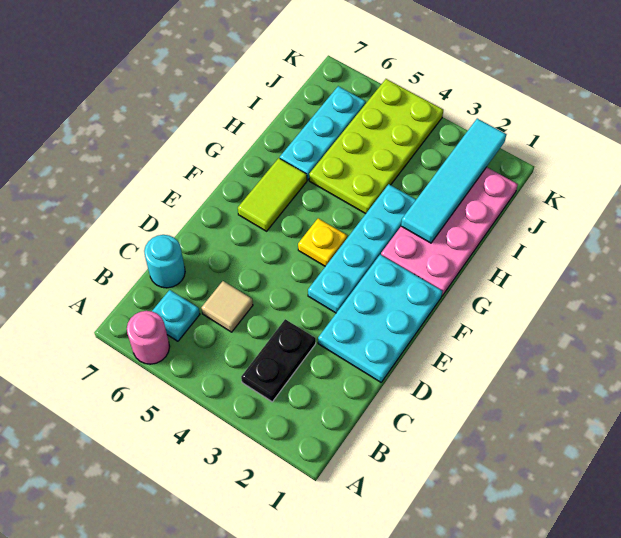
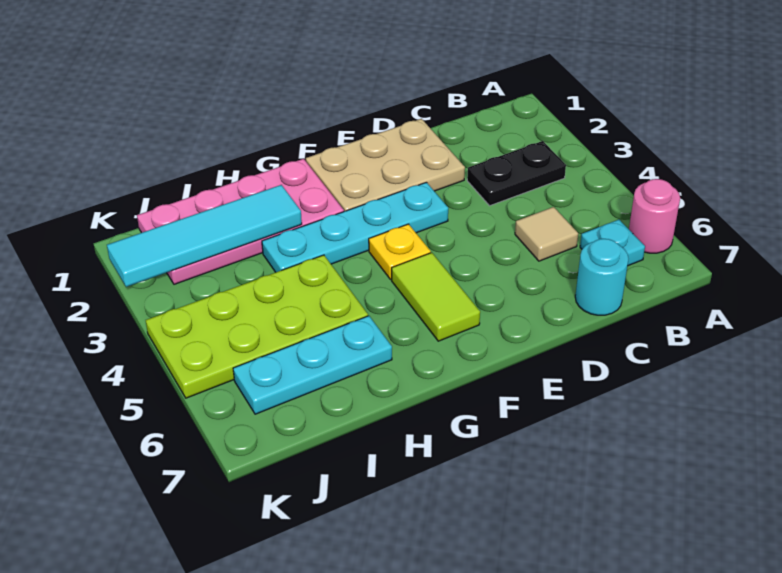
cyan 2x3 plate [318,255,442,382] -> tan 2x3 plate [306,119,465,211]
lime 1x2 tile [238,158,307,231] -> lime 1x2 tile turned to [392,253,480,341]

